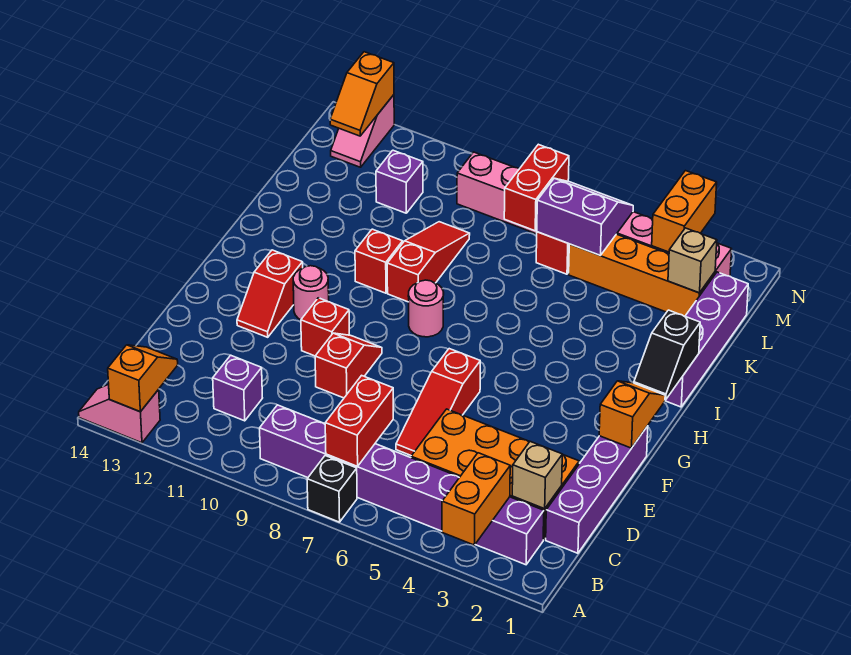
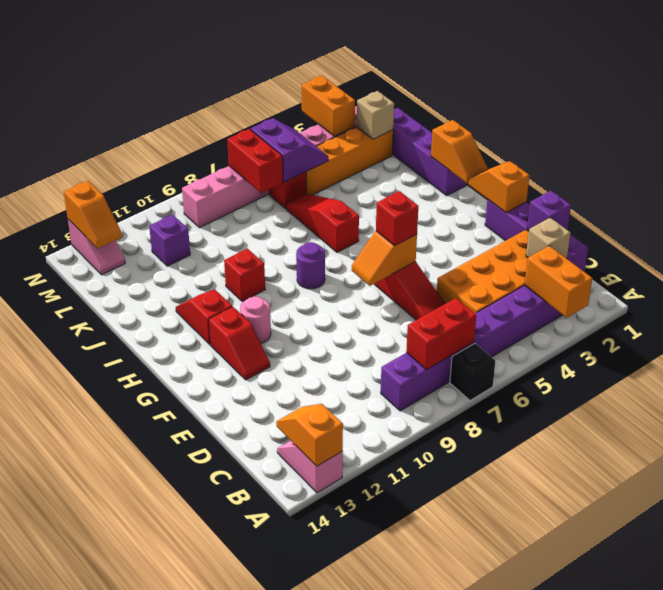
pink 1x2 slope [79,384,160,443] -> pink 1x2 slope turned to [277,441,343,493]
red 1x2 brick [325,375,393,467] -> red 1x2 brick turned to [406,298,476,370]
purple 1x1 brick [213,355,262,421] -> purple 1x1 brick moved to [527,191,571,230]
red 1x2 slope [315,333,382,398] -> red 1x2 slope moved to [176,289,232,344]
none -> orange 1x2 slope [352,231,417,286]
red 1x1 brick [301,298,349,356] -> red 1x1 brick moved to [376,191,418,246]
black 1x2 slope [634,310,700,400] -> orange 1x2 slope [431,120,488,183]
pink 1x1 round brick [408,280,444,337] -> purple 1x1 round brick [296,242,325,289]
red 1x3 slope [387,222,470,302] -> red 1x3 slope moved to [286,194,359,252]
purple 2x2 slope [537,178,633,255] -> purple 2x2 slope turned to [251,118,328,182]

